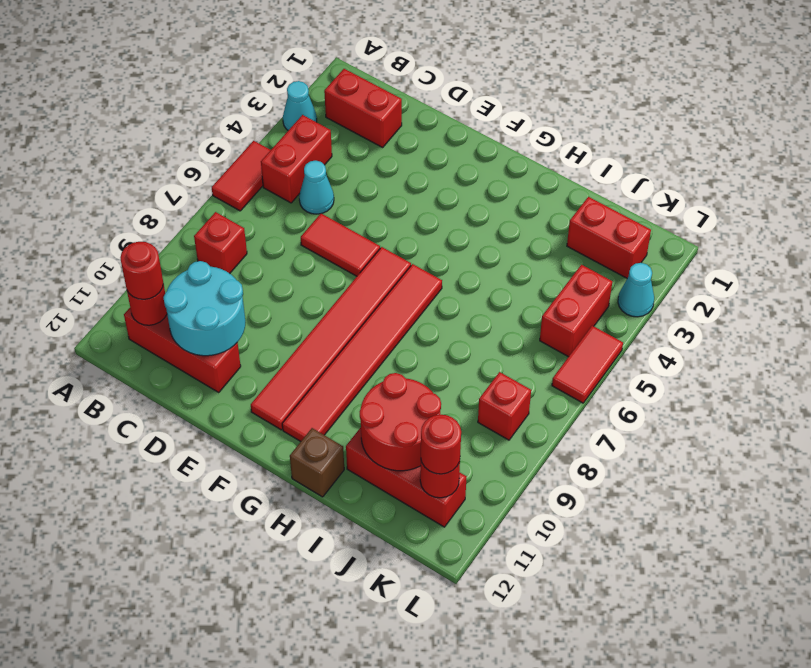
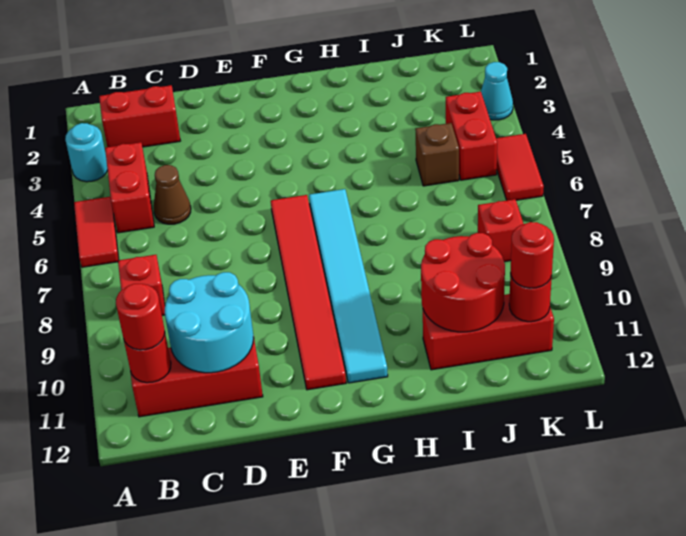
cyan 1x1 cone [283,81,317,130] -> cyan 1x1 round brick [65,123,108,182]
cyan 1x1 cone [299,161,334,214] -> brown 1x1 cone [154,165,191,224]
red 1x2 tile [301,213,380,276] -> none
red 1x6 tile [282,264,442,441] -> cyan 1x6 tile [309,189,388,383]
brown 1x1 brick [290,428,344,497] -> brown 1x1 brick moved to [415,123,459,186]
red 1x2 brick [567,197,651,278] -> none

